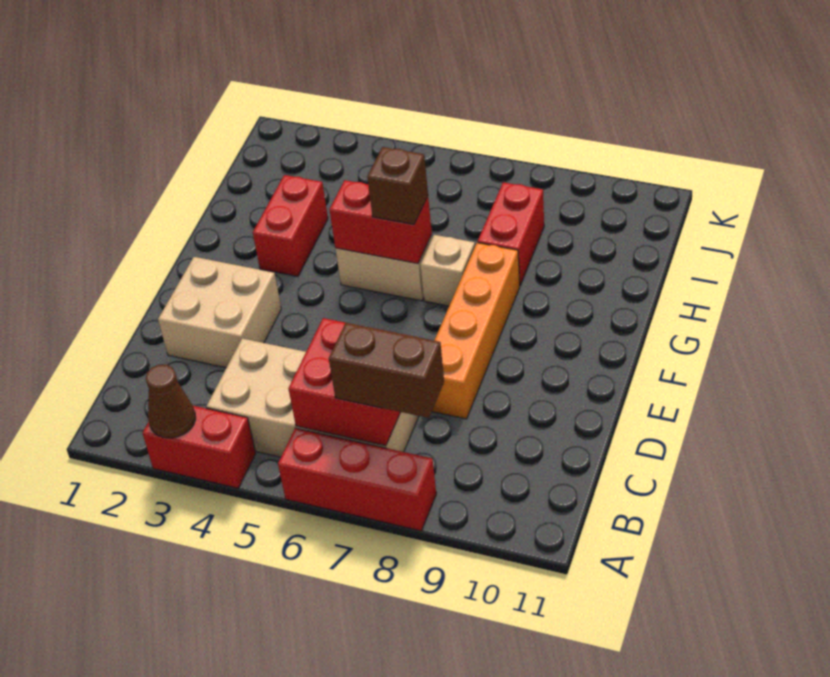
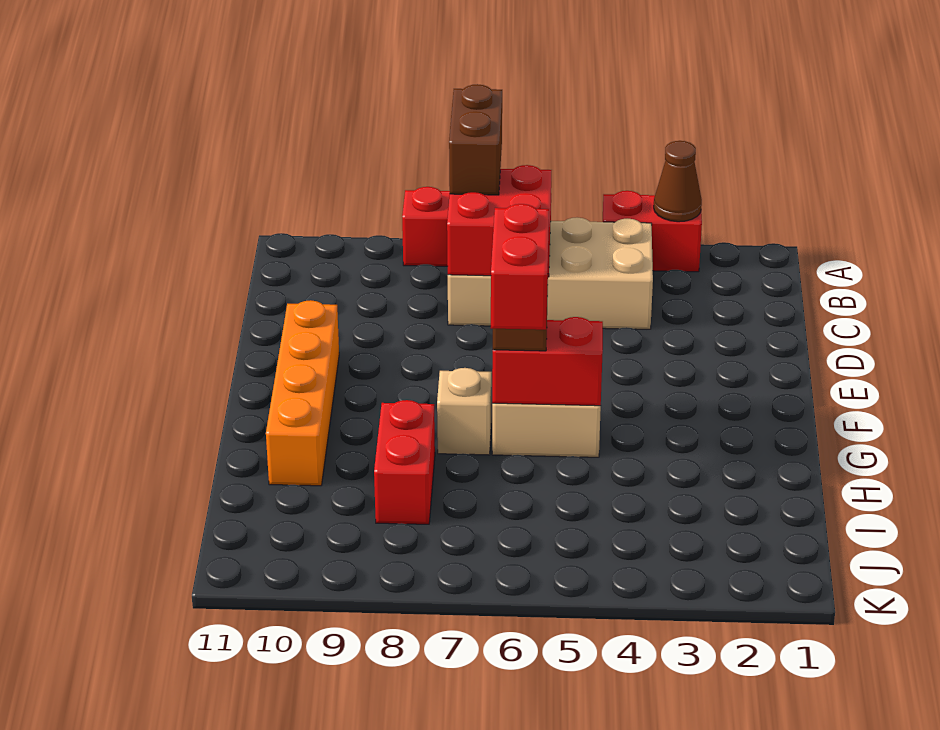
brown 1x2 brick [329,323,444,418] -> brown 1x2 brick turned to [449,84,502,195]
tan 2x2 brick [158,257,281,368] -> none
orange 1x4 brick [432,243,520,419] -> orange 1x4 brick moved to [266,300,339,486]
red 1x2 brick [253,175,328,276] -> red 1x2 brick moved to [491,204,549,330]

